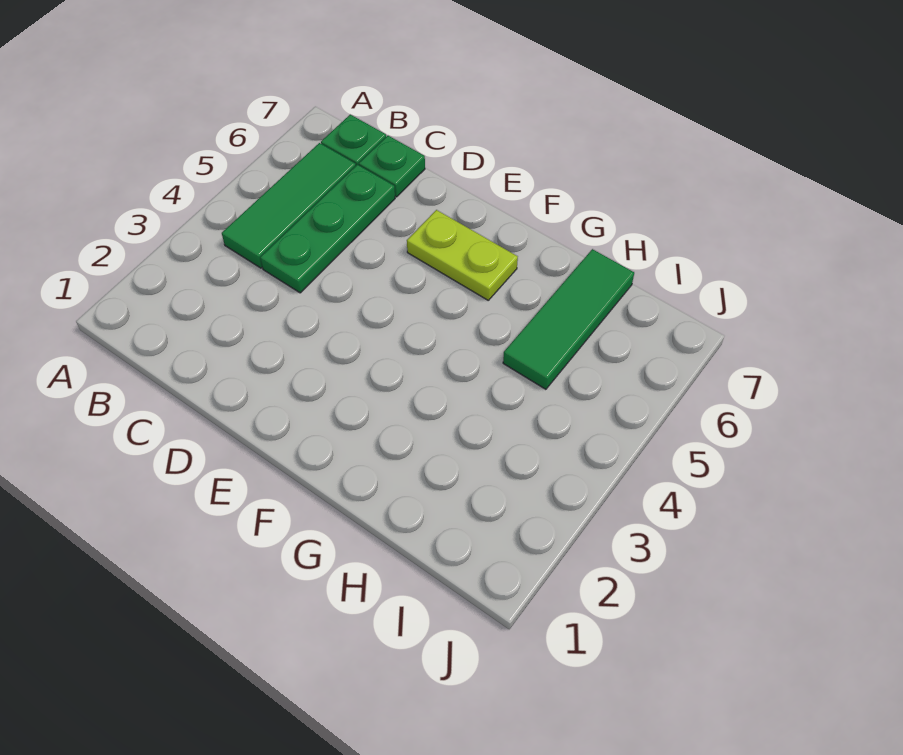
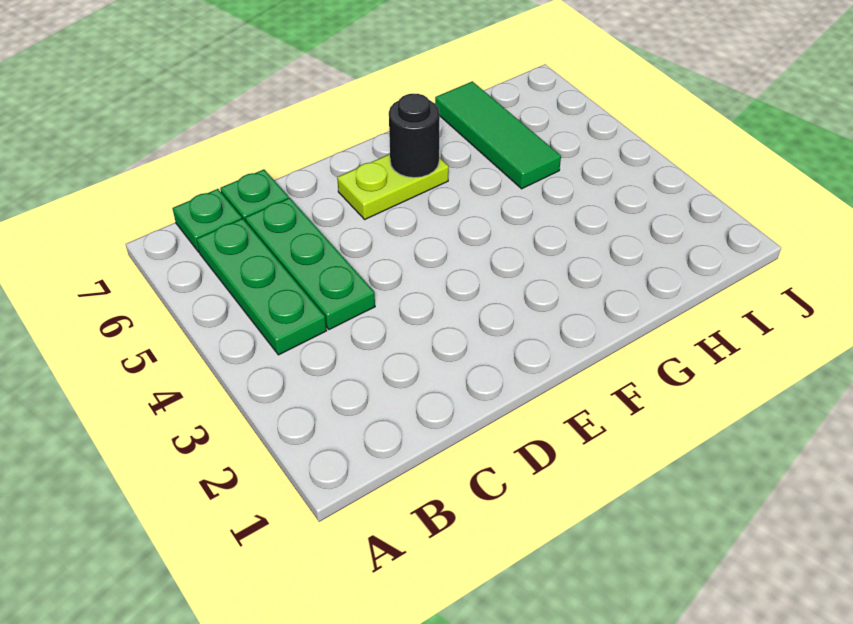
green 1x3 tile [222,143,356,268] -> green 1x3 plate [197,219,327,355]
none -> black 1x1 round brick [389,94,440,178]

